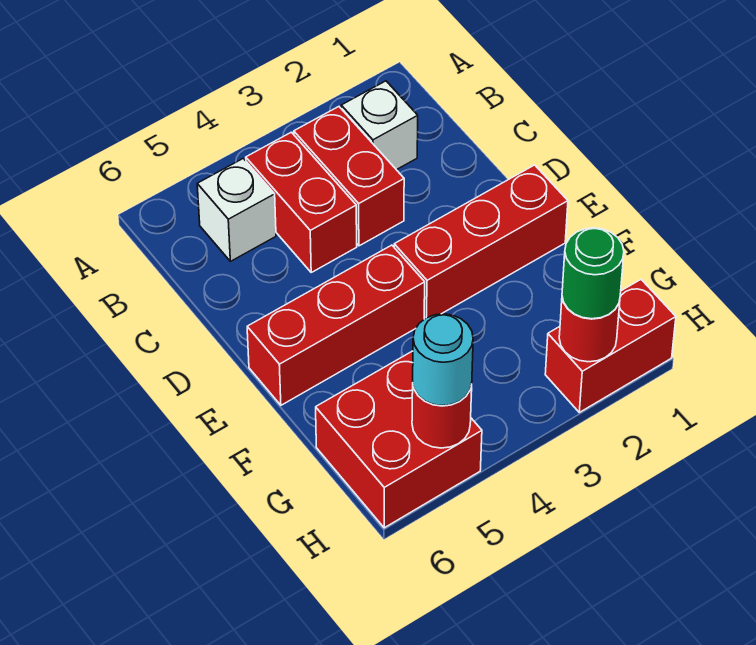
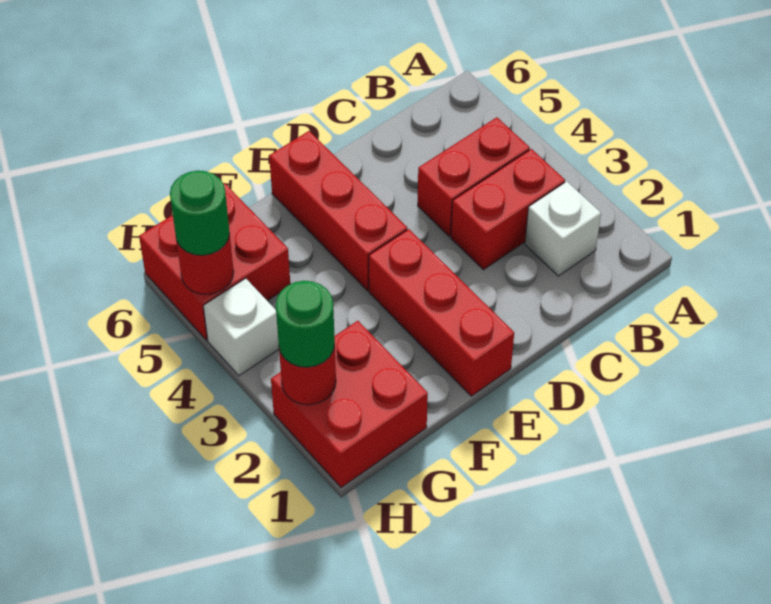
white 1x1 brick [197,158,276,261] -> white 1x1 brick moved to [203,278,279,376]
red 1x2 brick [545,280,676,412] -> red 2x2 brick [271,321,428,488]
cyan 1x1 round brick [413,314,473,406] -> green 1x1 round brick [170,171,230,255]

